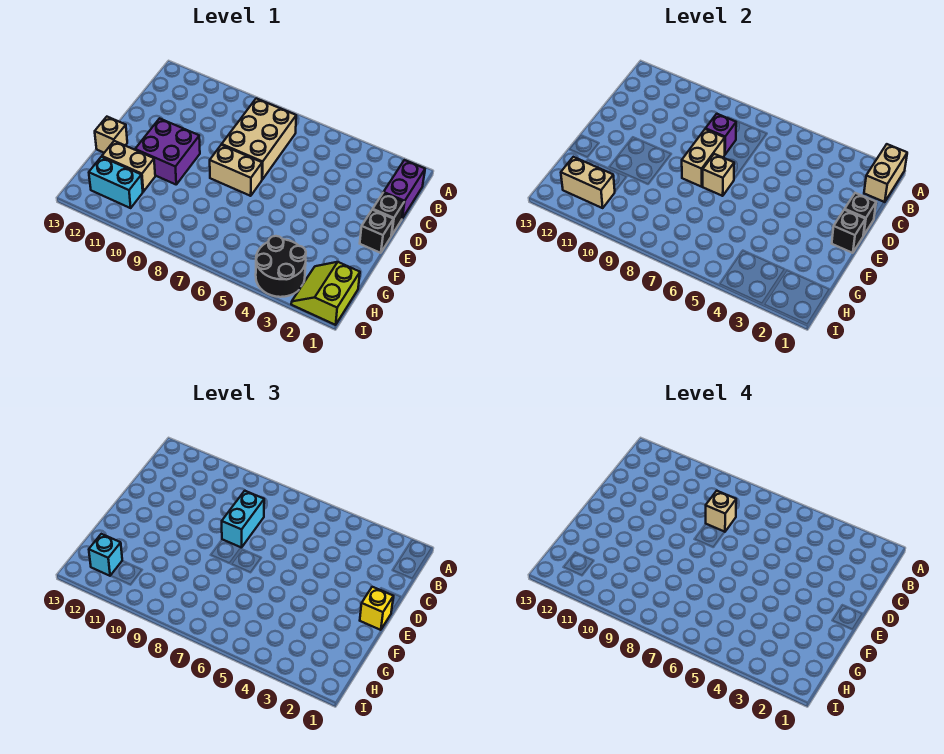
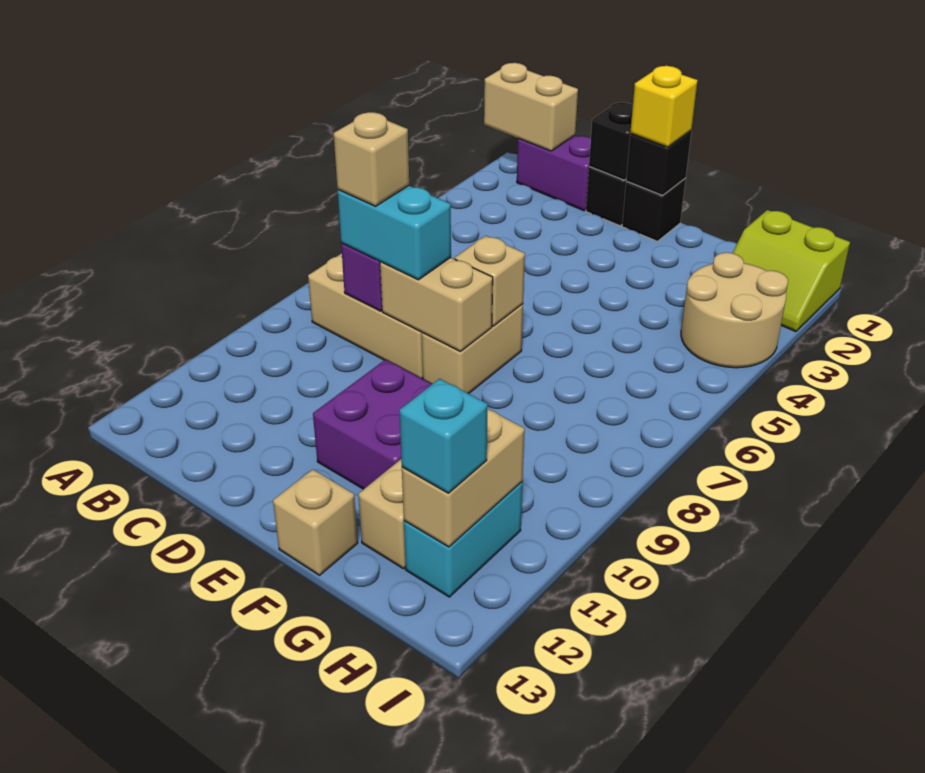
black 2x2 round brick [256,236,306,297] -> tan 2x2 round brick [681,253,788,368]

